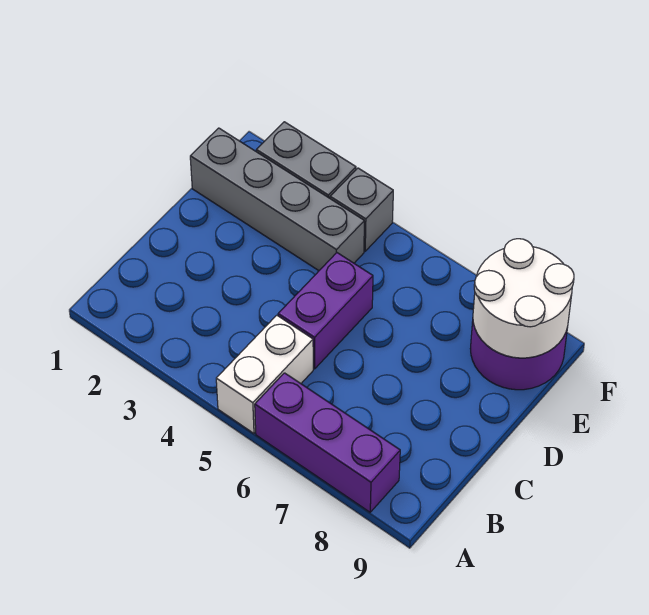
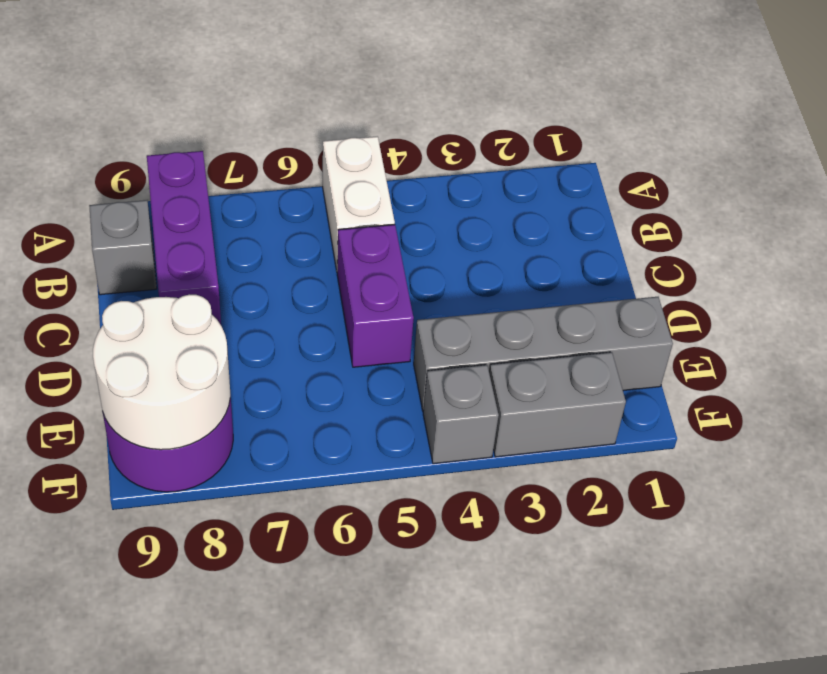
purple 1x3 brick [255,373,400,512] -> purple 1x3 brick turned to [147,151,221,325]
none -> grey 1x1 brick [89,200,157,295]

